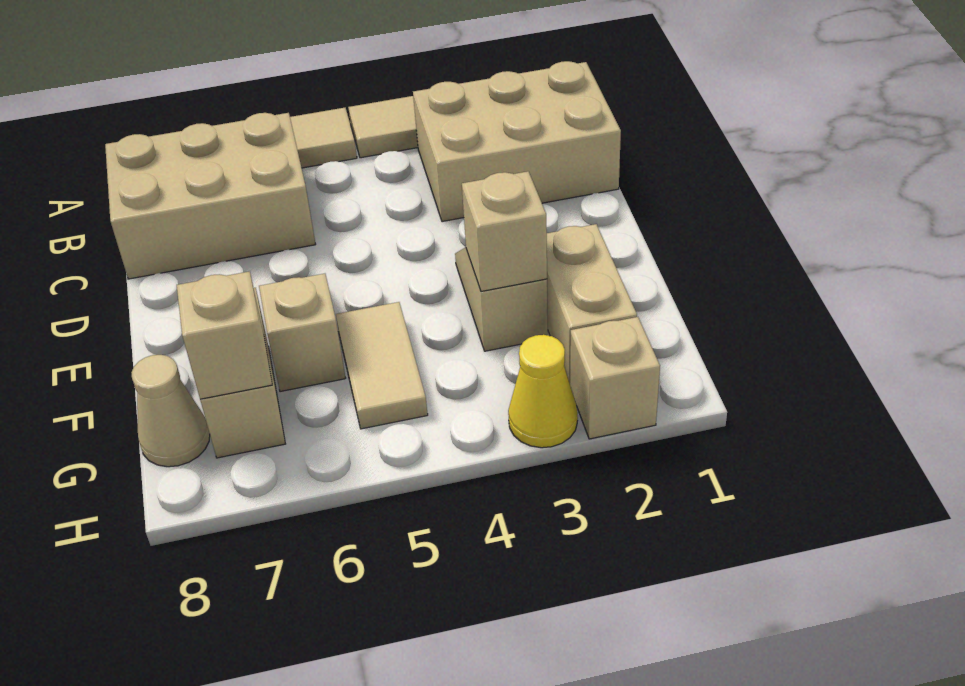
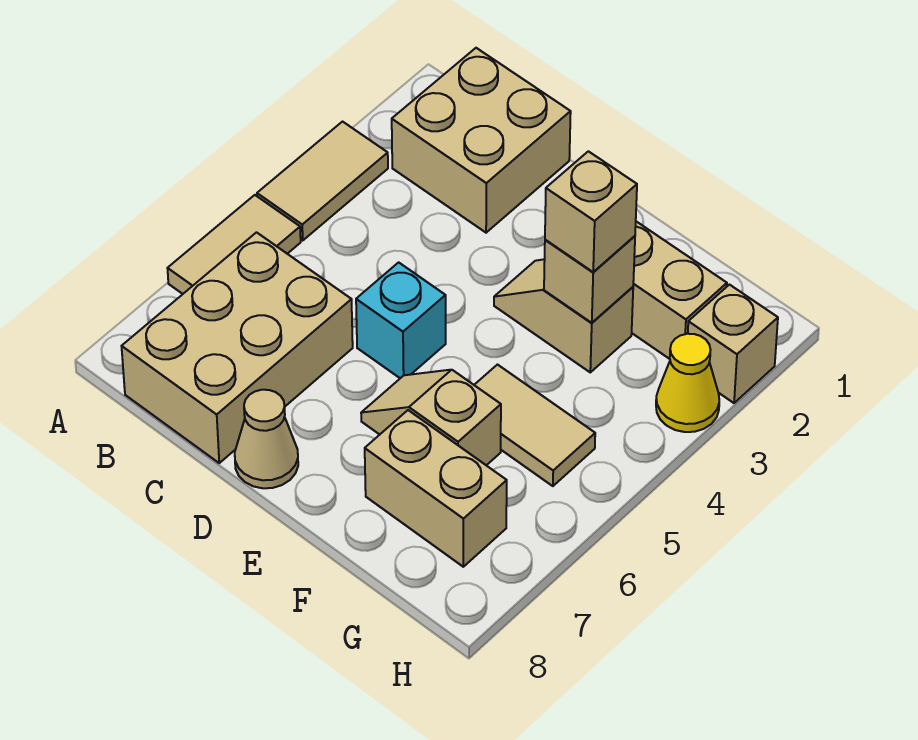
tan 2x3 brick [413,61,621,222] -> tan 2x2 brick [392,48,571,233]
none -> cyan 1x1 brick [356,262,446,378]
tan 1x1 brick [177,271,272,399] -> tan 1x1 brick moved to [545,151,637,272]
tan 1x1 cone [131,355,210,467] -> tan 1x1 cone moved to [235,390,298,488]

